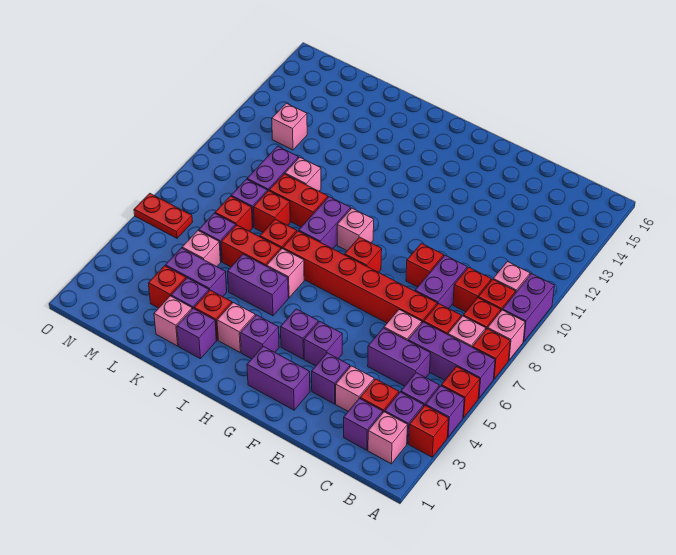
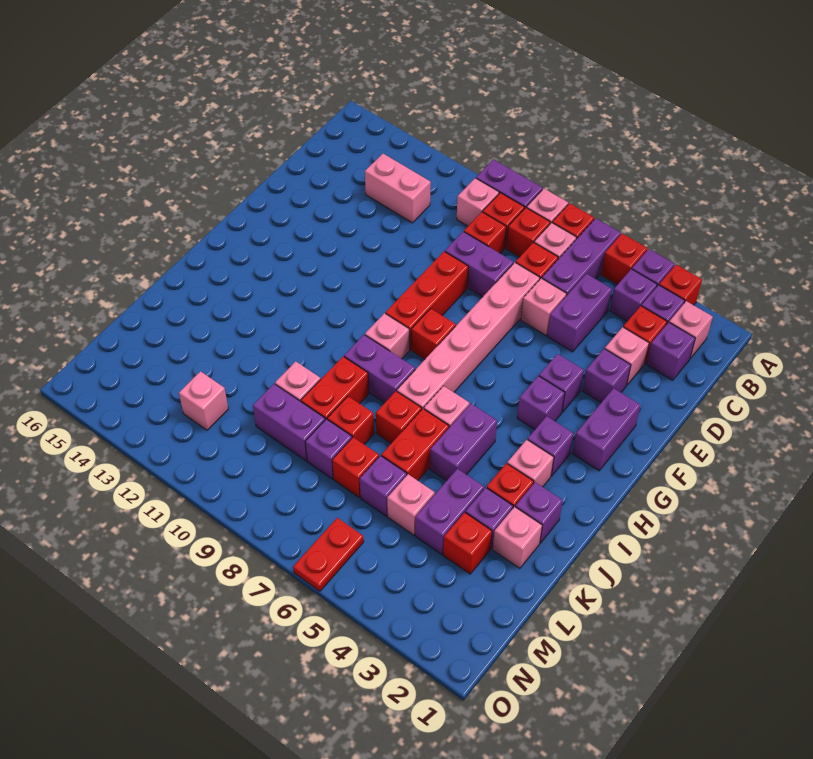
none -> pink 1x2 brick [365,154,431,223]
red 1x6 brick [283,231,437,323] -> pink 1x6 brick [397,263,540,409]
red 1x1 brick [406,243,444,287] -> red 1x3 brick [385,252,468,350]

